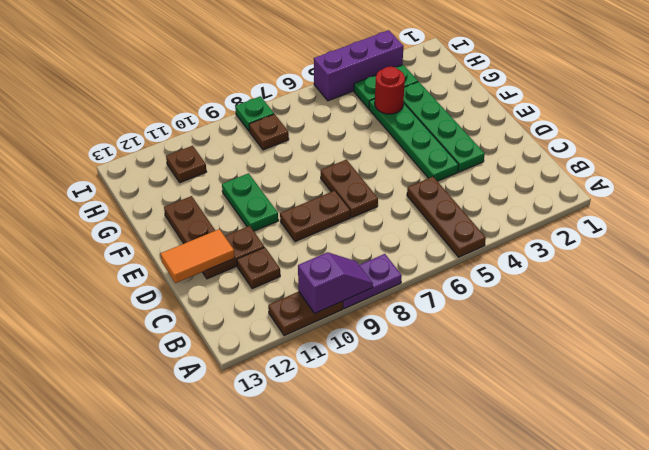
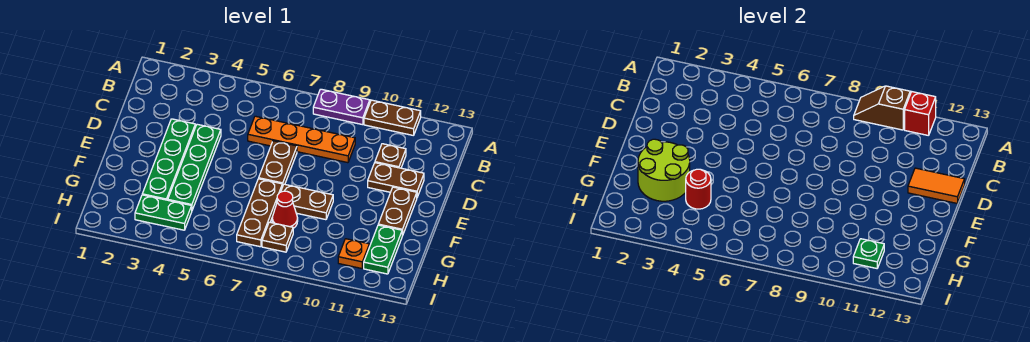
brown 1x3 plate [407,177,486,257] -> brown 1x3 plate moved to [237,179,282,247]
purple 1x2 slope [298,252,373,313] -> brown 1x2 slope [854,86,910,130]
none -> red 1x1 brick [905,92,936,136]
none -> orange 1x4 plate [248,116,355,163]
brown 1x2 plate [280,191,350,242] -> brown 1x2 plate moved to [281,184,333,220]
green 1x2 plate [222,173,278,231] -> green 1x2 plate moved to [364,225,402,274]
none -> lime 2x2 round brick [638,139,690,201]
none -> red 1x1 cone [272,191,298,228]
brown 1x1 plate [166,146,207,183] -> orange 1x1 plate [338,239,369,268]
purple 1x3 brick [314,30,404,101] -> none
green 1x1 plate [235,96,274,131] -> green 1x1 plate moved to [853,239,884,268]

